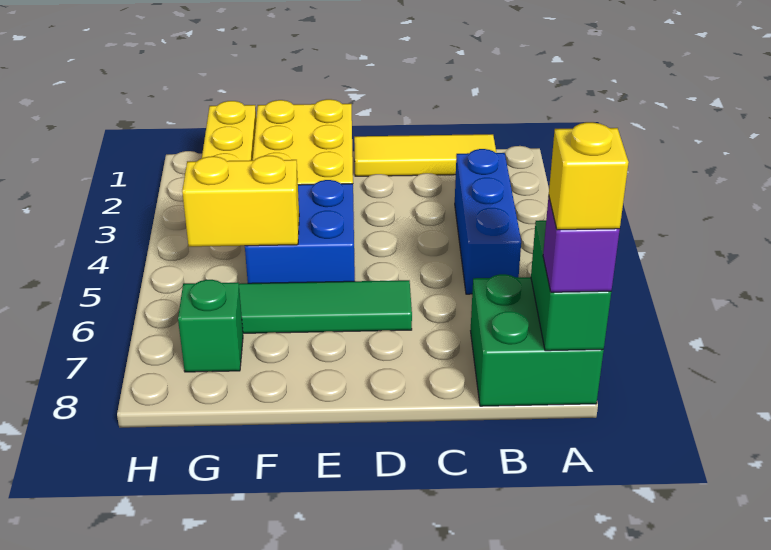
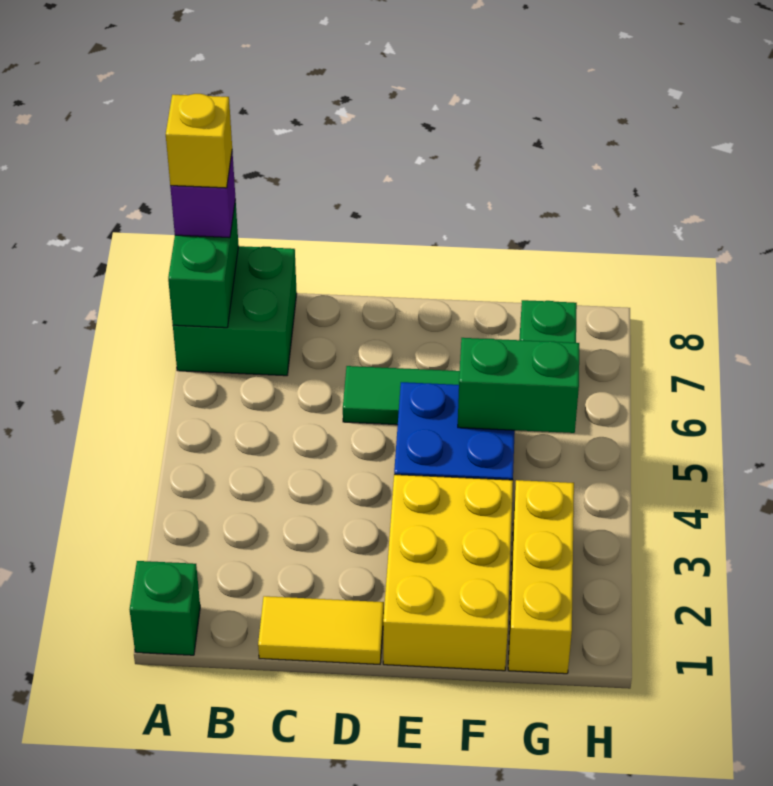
none -> green 1x1 brick [130,561,200,655]
yellow 1x3 tile [354,134,496,176] -> yellow 1x2 tile [258,596,384,664]
blue 1x3 brick [455,149,521,294] -> none
yellow 1x2 brick [182,156,299,247] -> green 1x2 brick [458,338,579,433]

